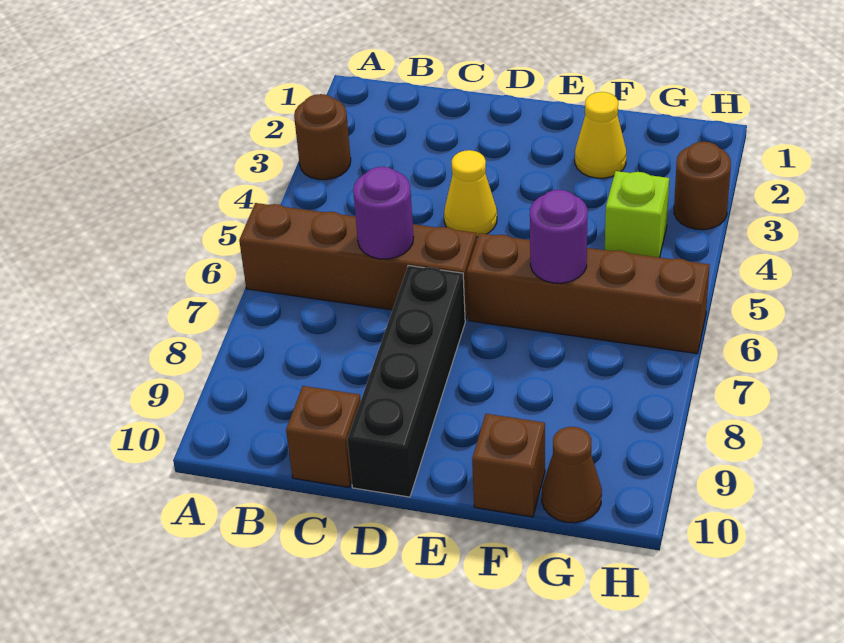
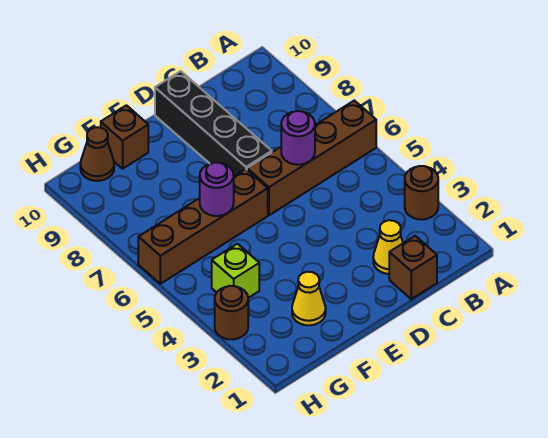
brown 1x1 brick [286,386,361,487] -> brown 1x1 brick moved to [389,236,437,299]
yellow 1x1 cone [444,150,497,237] -> yellow 1x1 cone moved to [373,220,403,274]

